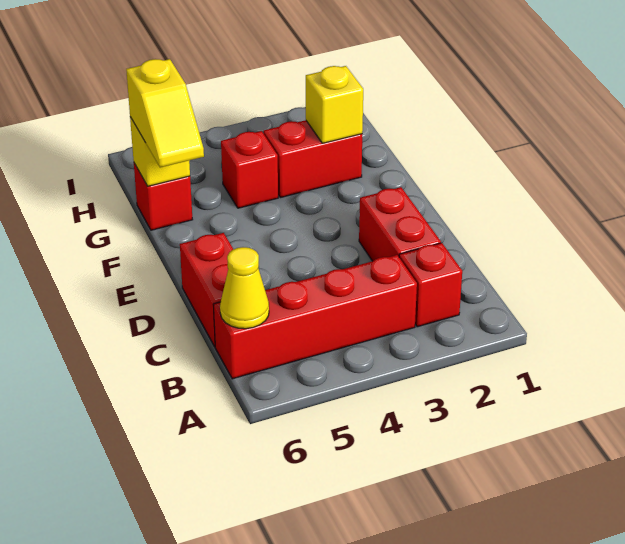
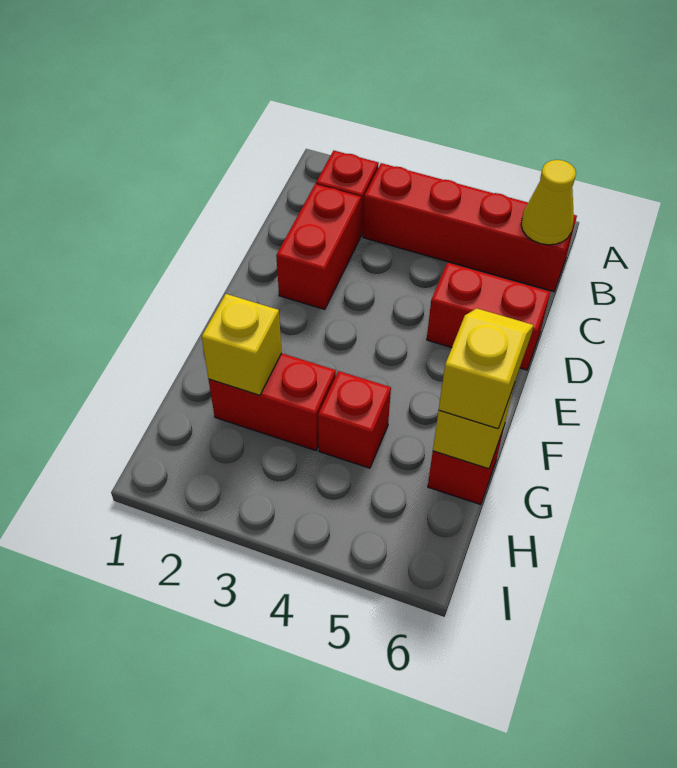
red 1x2 brick [180,233,233,346] -> red 1x2 brick turned to [427,263,550,370]

